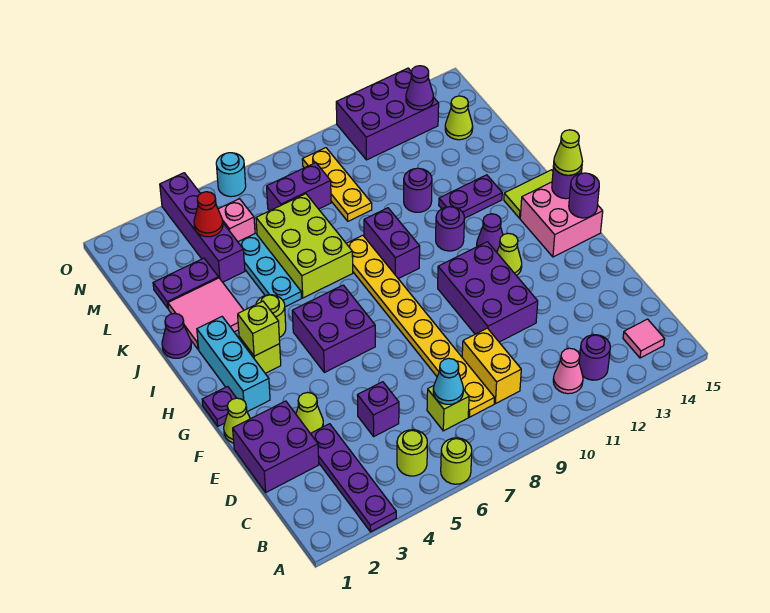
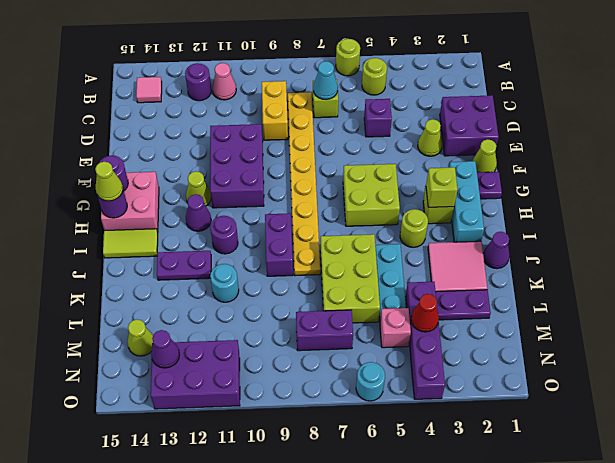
purple 1x4 plate [310,424,396,532] -> none
purple 2x2 brick [292,285,375,373] -> lime 2x2 brick [343,164,400,226]
purple 1x1 round brick [404,168,432,212] -> cyan 1x1 round brick [210,264,239,302]
yellow 1x3 plate [302,148,372,221] -> none

